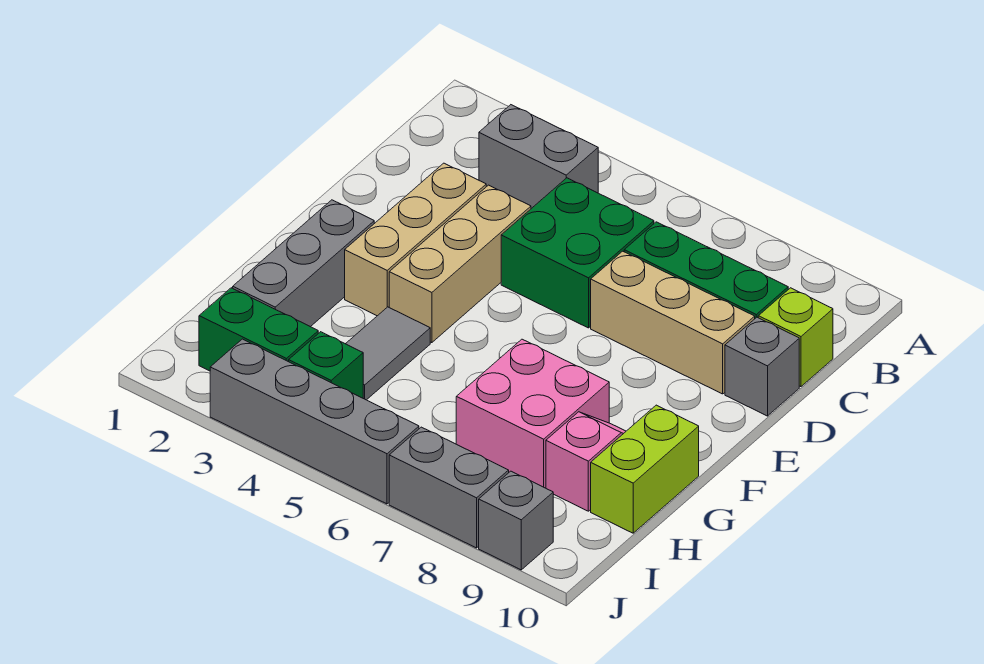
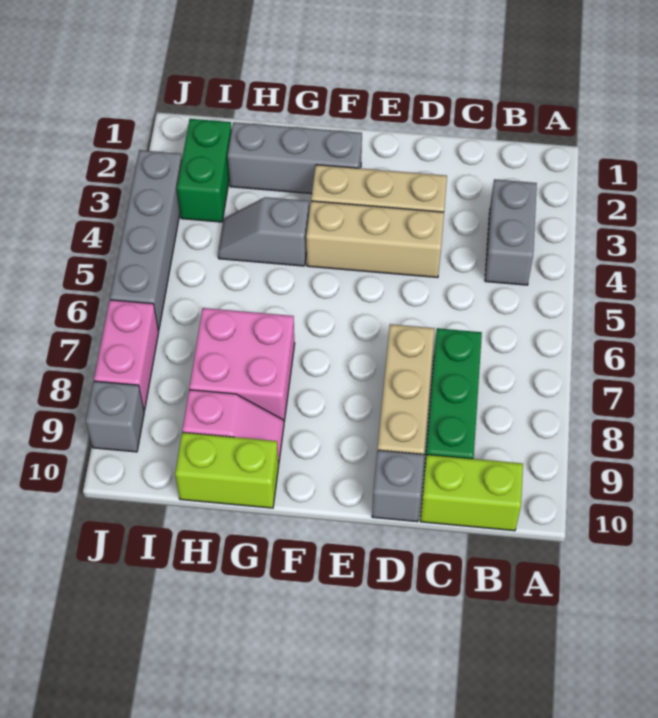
green 2x2 brick [501,178,654,328] -> none
lime 1x1 brick [758,288,833,387] -> lime 1x2 brick [420,455,523,531]
grey 1x2 tile [346,307,430,400] -> grey 1x2 slope [218,197,309,266]
green 1x1 brick [289,332,363,398] -> none
grey 1x2 brick [389,427,509,548] -> pink 1x2 brick [94,300,159,410]

